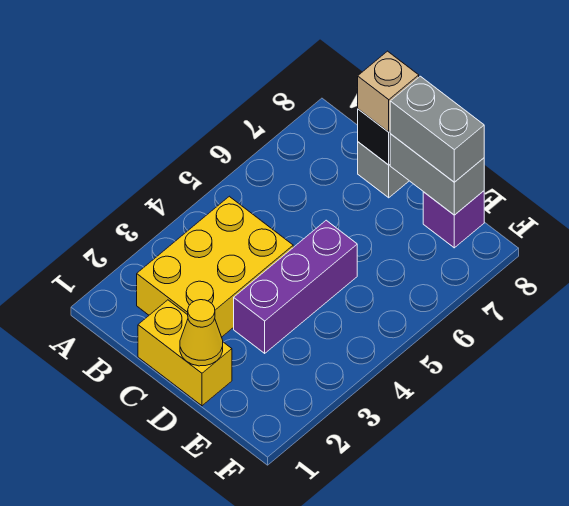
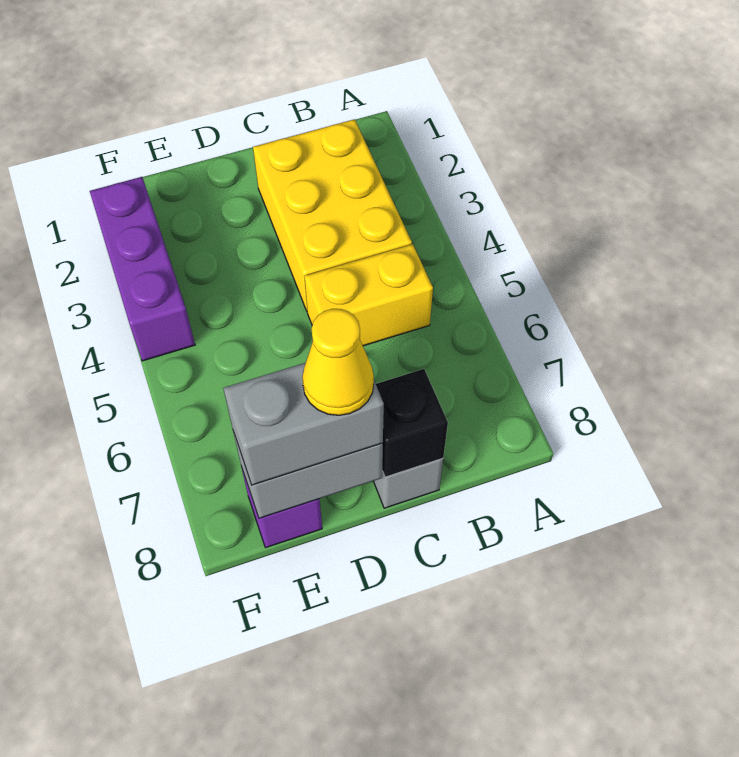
yellow 1x2 brick [138,300,232,406] -> yellow 1x2 brick moved to [304,244,433,346]
tan 1x1 brick [358,51,419,132] -> none
yellow 1x1 cone [180,300,223,366] -> yellow 1x1 cone moved to [302,309,374,415]
purple 1x3 brick [234,220,357,353] -> purple 1x3 brick moved to [90,177,195,361]

